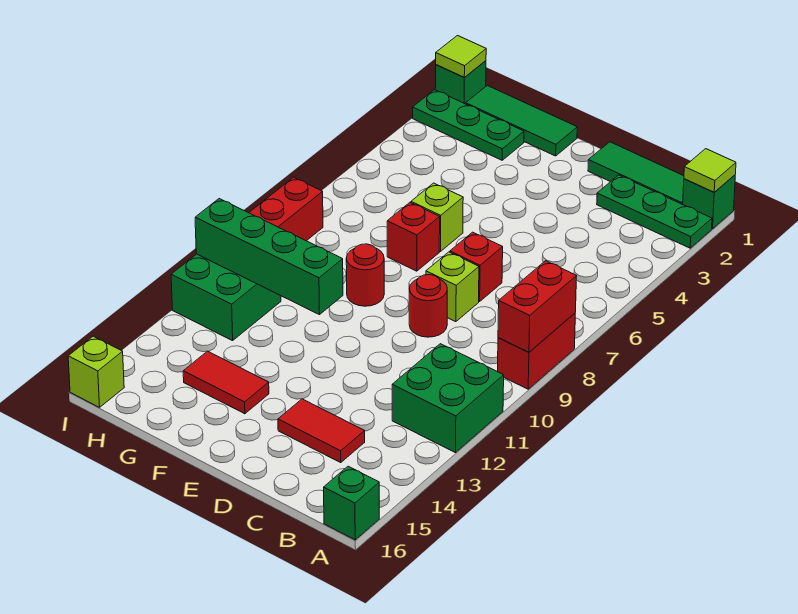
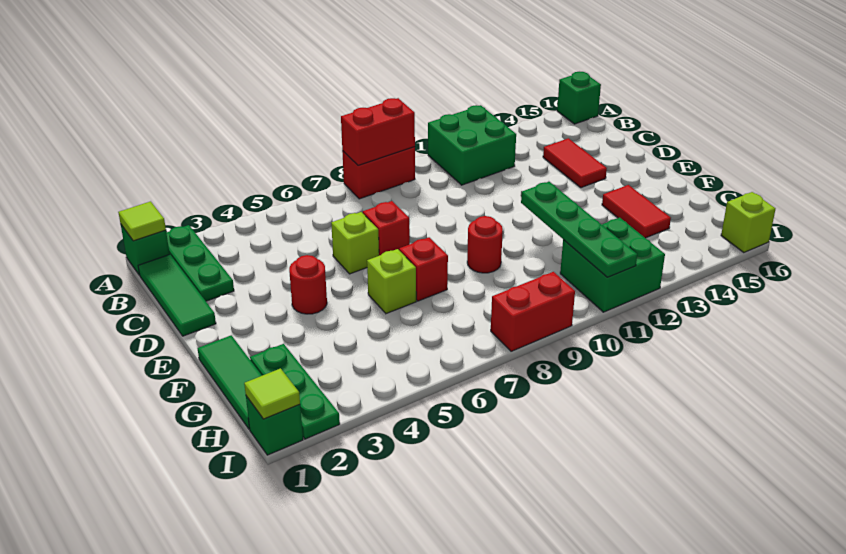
lime 1x1 brick [426,252,479,322] -> lime 1x1 brick moved to [331,212,379,274]
red 1x1 round brick [409,275,447,337] -> red 1x1 round brick moved to [289,255,327,314]
green 1x4 brick [195,199,343,315] -> green 1x4 plate [521,182,637,277]

